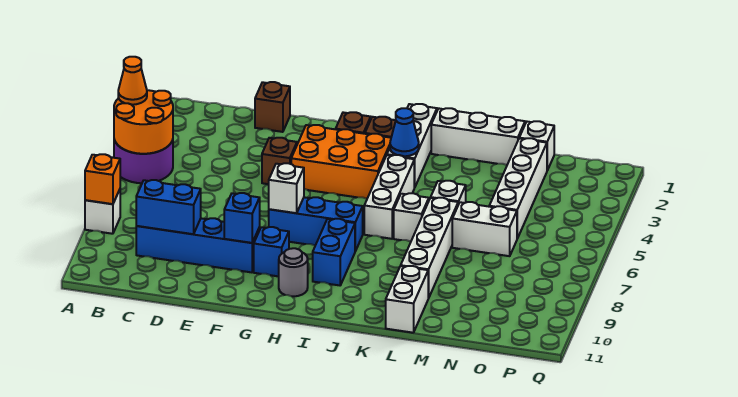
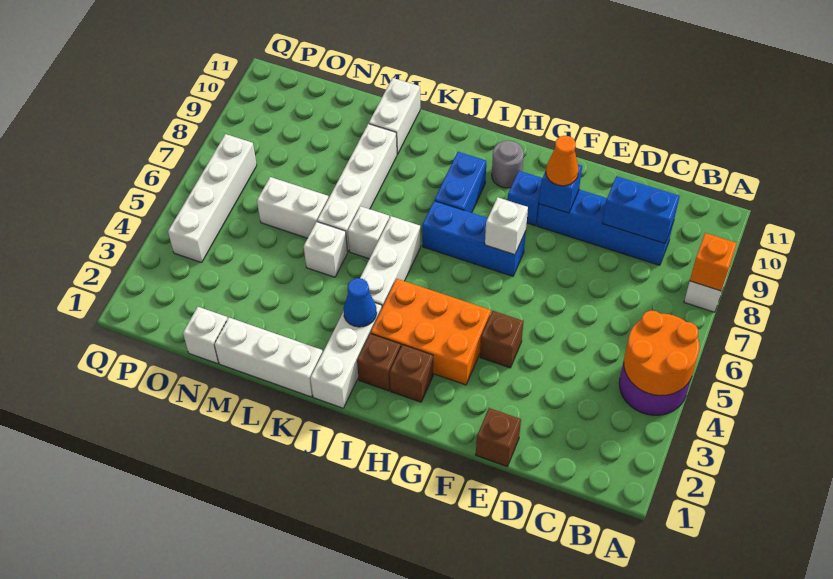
orange 1x1 cone [118,57,147,105] -> orange 1x1 cone moved to [546,136,579,186]
white 1x4 brick [489,138,547,238] -> white 1x4 brick moved to [168,134,257,263]

